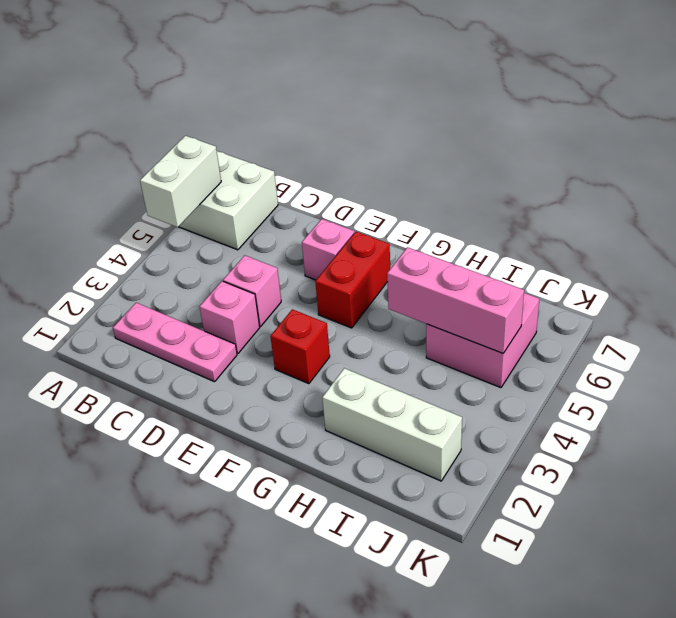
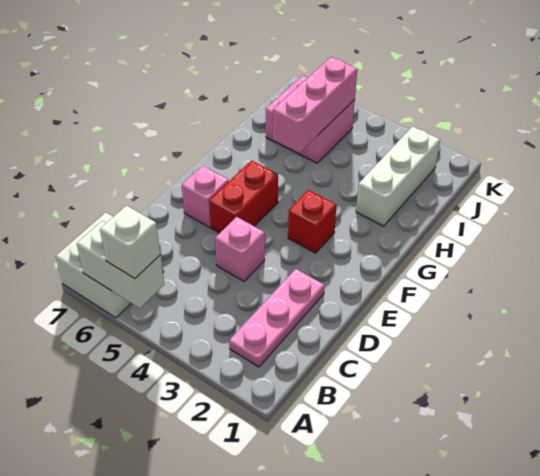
none -> white 1x1 brick [100,206,160,279]
pink 1x1 brick [200,281,260,353] -> none
red 1x2 brick [315,232,390,328] -> red 1x2 brick turned to [209,160,278,233]

